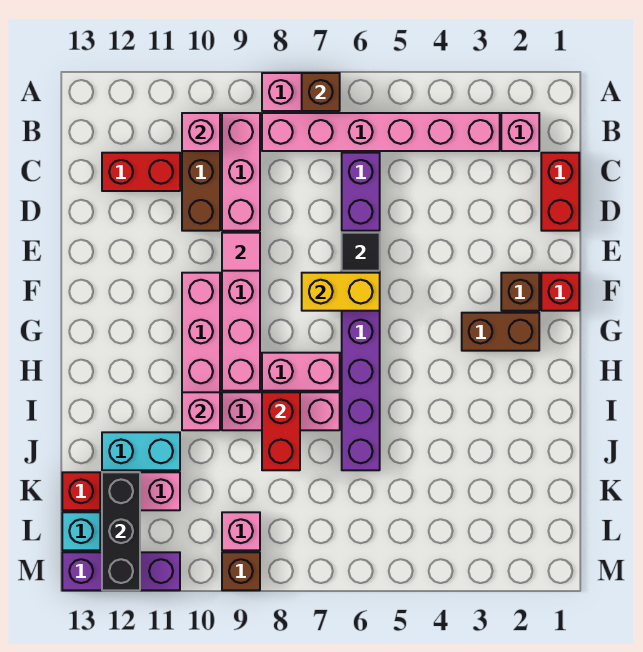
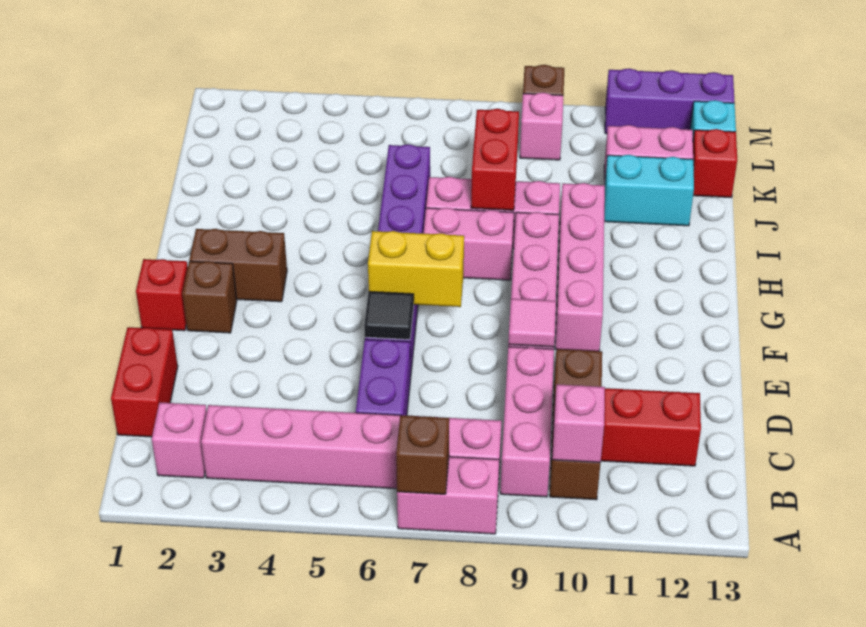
pink 1x1 brick [182,392,220,430] -> none
black 1x3 brick [102,472,140,590] -> none

